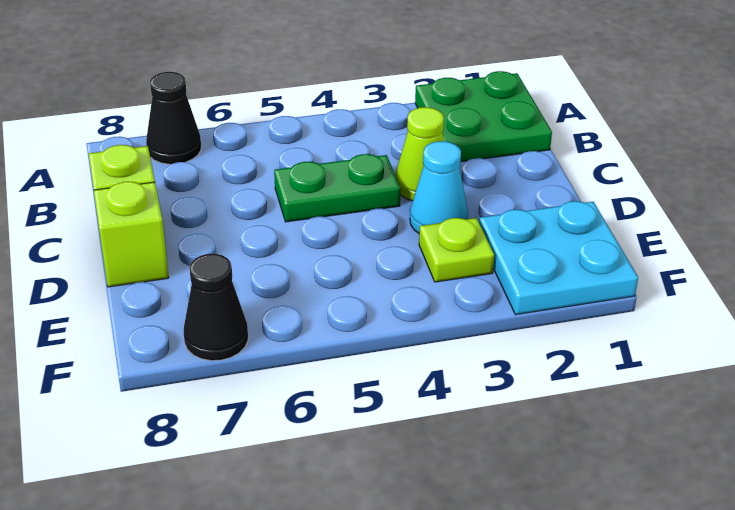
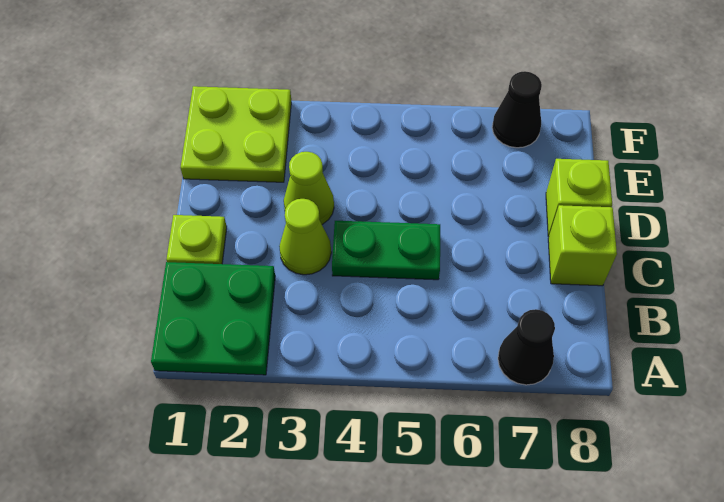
cyan 1x1 cone [410,141,468,233] -> lime 1x1 cone [284,152,334,224]
cyan 2x2 plate [479,201,638,315] -> lime 2x2 plate [181,86,291,182]
lime 1x1 plate [419,218,494,282] -> lime 1x1 plate moved to [166,215,227,264]

